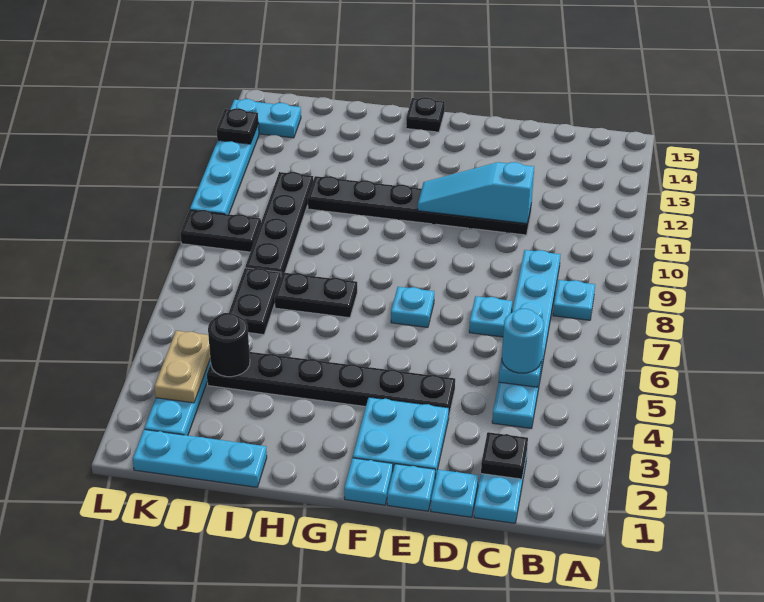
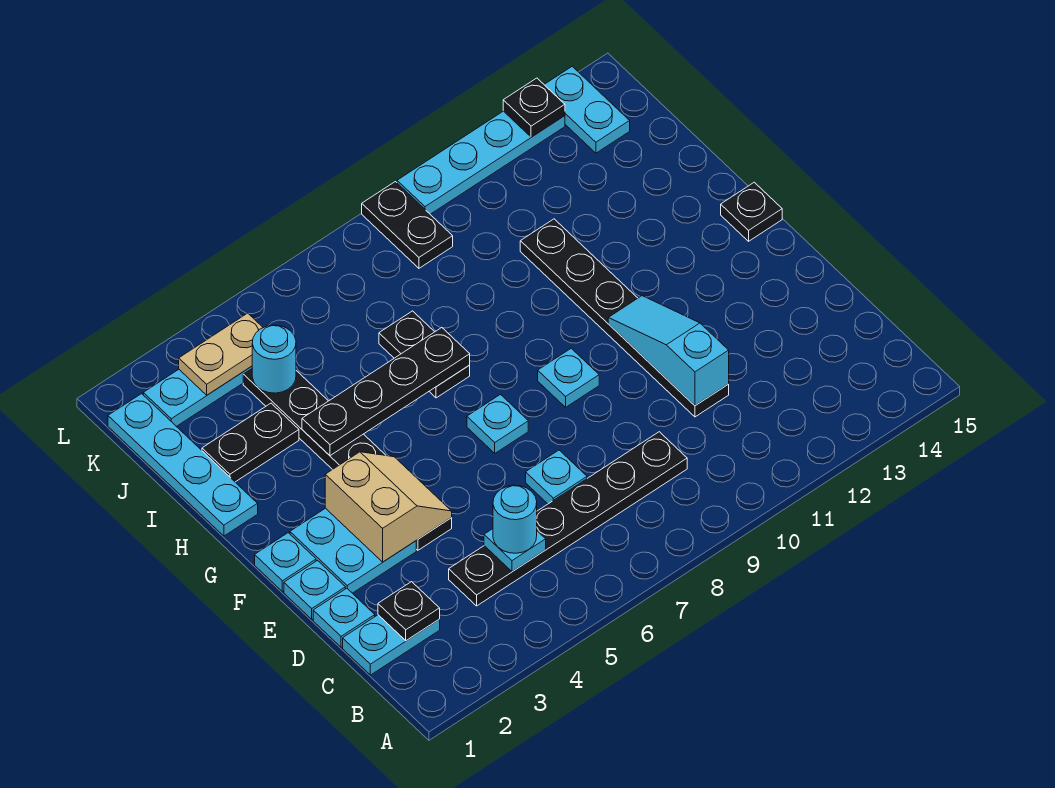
cyan 1x1 plate [553,280,595,320] -> cyan 1x1 plate moved to [538,348,599,407]
cyan 1x6 plate [492,250,561,428] -> black 1x6 plate [449,432,687,606]
none -> tan 2x2 slope [325,452,452,562]
cyan 1x3 plate [133,430,267,487] -> cyan 1x4 plate [108,394,258,536]
black 1x1 round brick [208,313,250,377] -> cyan 1x1 round brick [252,325,296,393]
black 1x2 plate [229,268,281,335] -> black 1x2 plate moved to [202,403,299,482]
black 1x4 plate [245,172,313,276] -> black 1x4 plate moved to [302,328,470,456]

